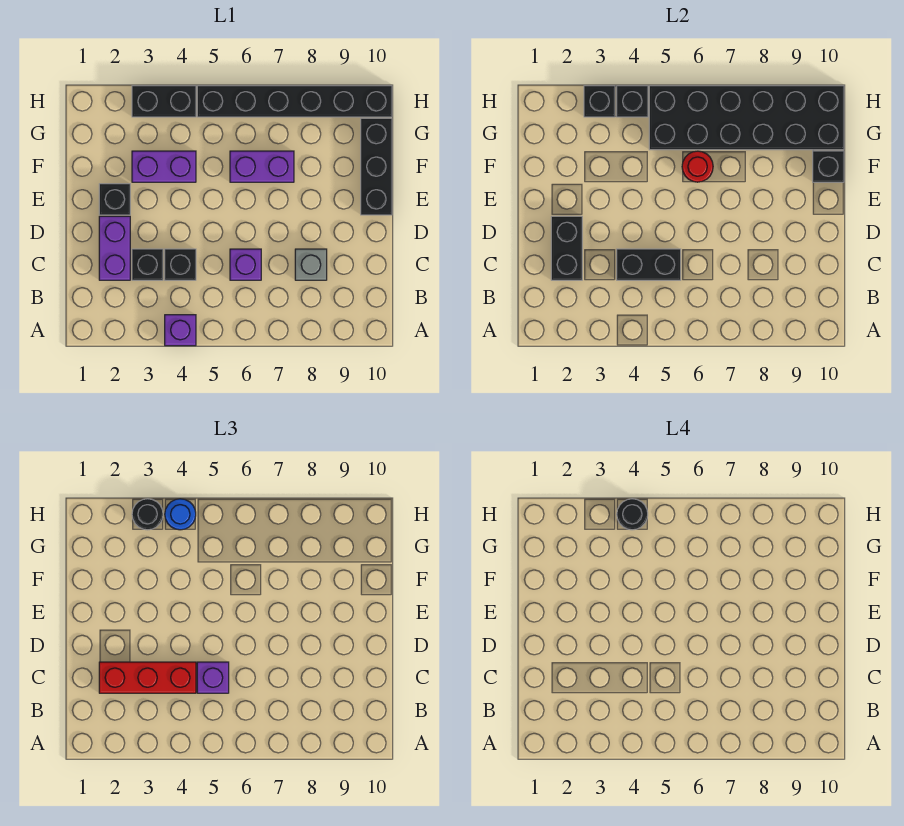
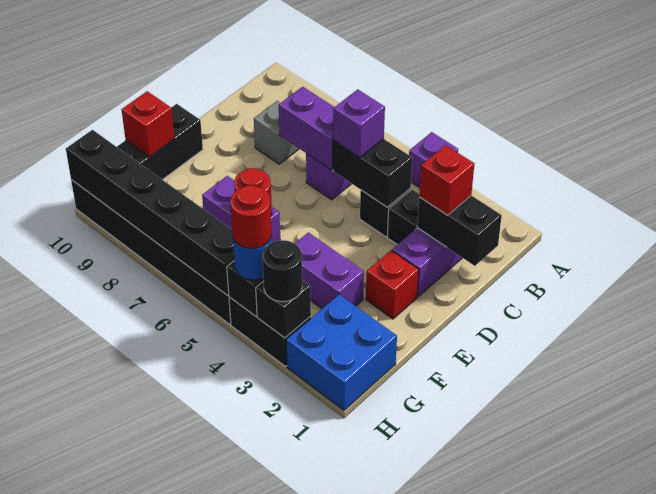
black 1x2 brick [551,216,582,280] -> black 1x2 brick turned to [417,196,502,266]
red 1x3 brick [99,662,196,693] -> red 1x1 brick [419,145,474,215]
none -> purple 1x2 brick [279,87,334,170]
black 1x1 brick [99,184,130,215] -> red 1x1 brick [366,251,419,319]
black 1x1 brick [813,151,844,182] -> red 1x1 brick [122,91,174,157]
none -> blue 2x2 brick [286,295,397,410]
black 2x6 brick [649,86,844,150] -> black 1x6 brick [66,130,234,296]
black 1x1 round brick [617,499,648,530] -> red 1x1 round brick [231,186,272,248]

